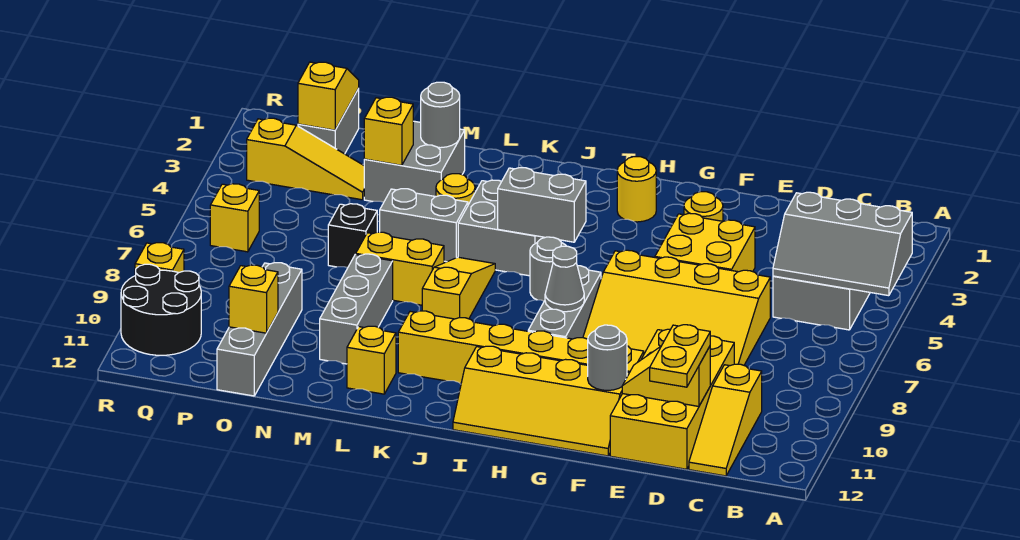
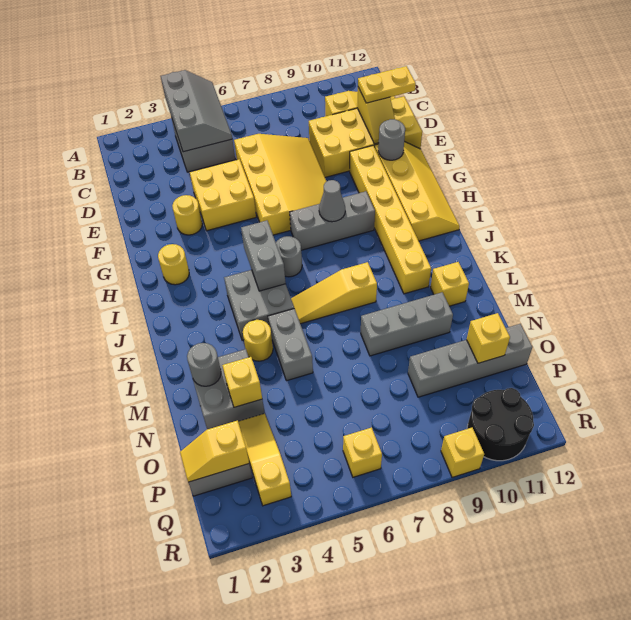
yellow 1x2 brick [356,232,444,305] -> none
black 1x1 brick [328,204,377,268] -> none

